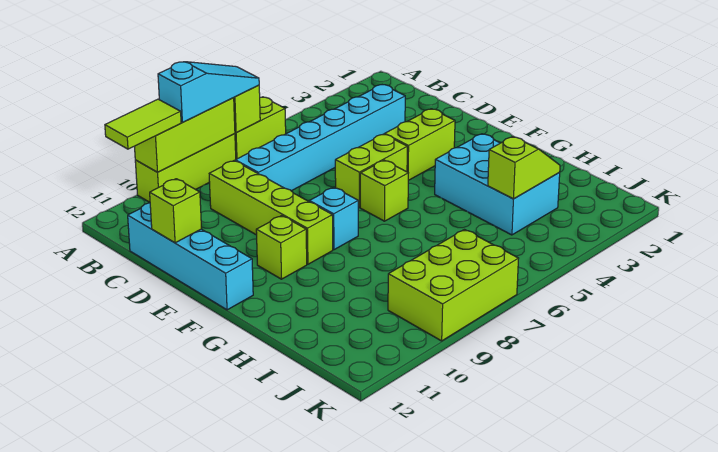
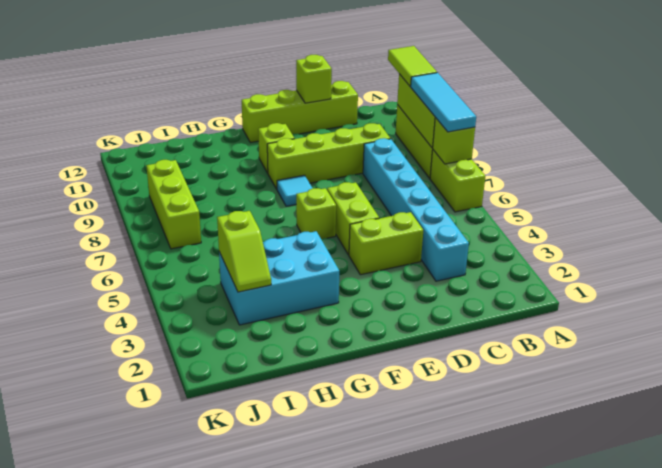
cyan 1x3 slope [158,62,259,122] -> cyan 1x3 tile [411,73,476,132]
cyan 1x4 brick [128,203,253,310] -> lime 1x4 brick [242,81,358,143]
lime 1x2 brick [385,109,455,180] -> lime 1x2 brick turned to [349,212,423,275]
cyan 1x1 brick [309,188,358,250] -> cyan 1x1 tile [277,175,313,206]
lime 2x3 brick [388,230,519,341] -> lime 1x3 brick [146,160,201,249]

